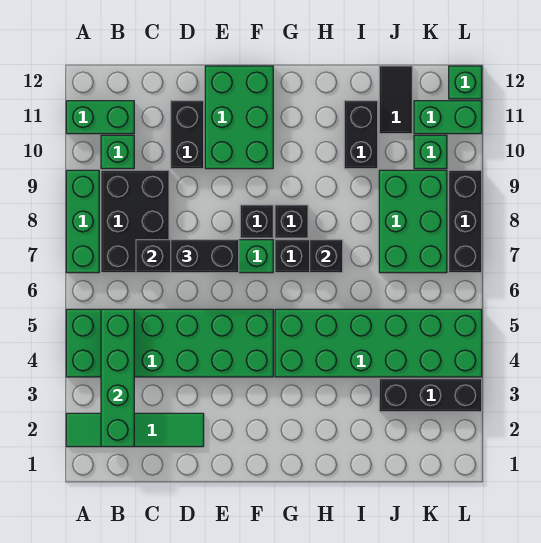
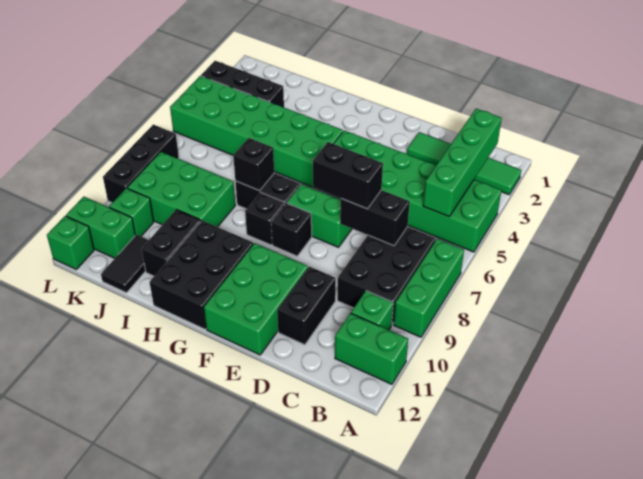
none -> black 2x3 brick [150,221,253,329]
green 2x3 brick [379,170,447,273] -> green 2x3 brick turned to [127,152,235,227]

